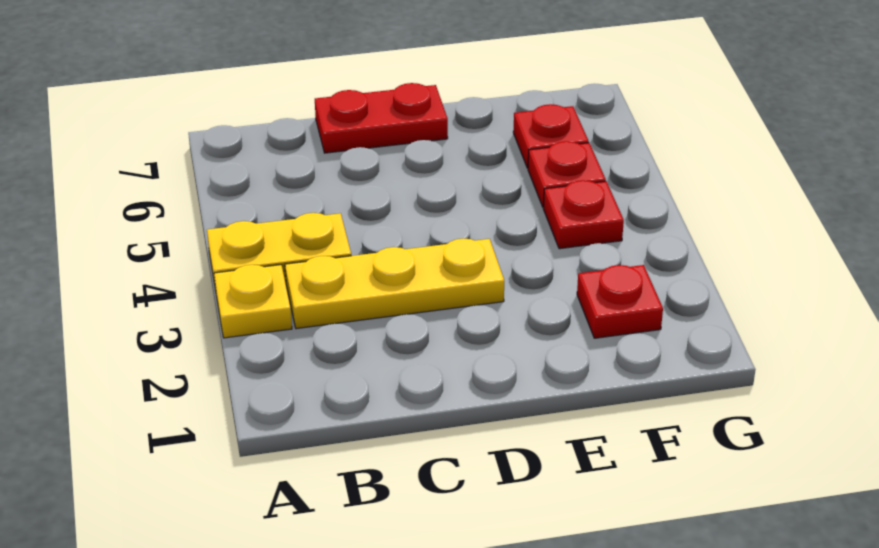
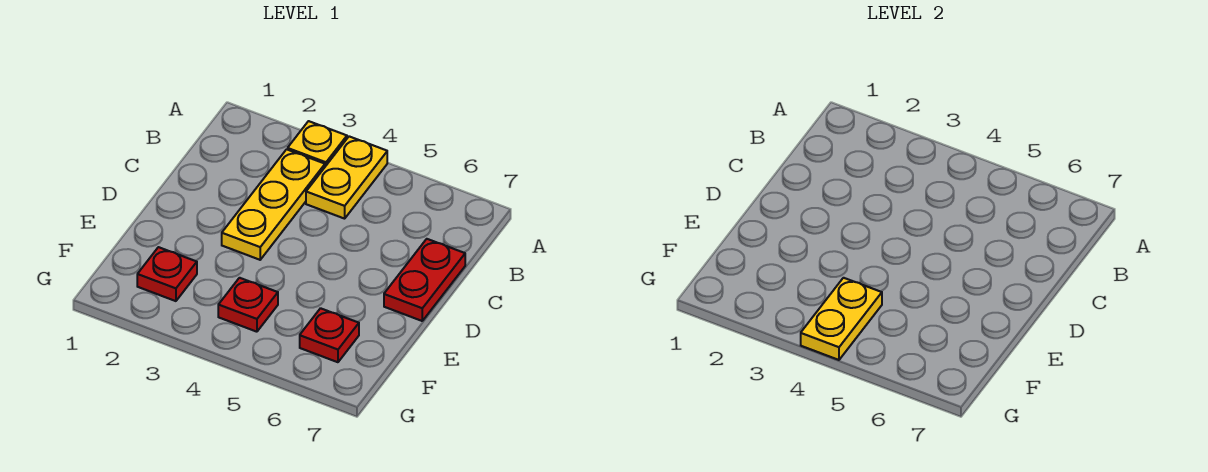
none -> yellow 1x2 plate [801,278,882,360]
red 1x1 plate [528,141,606,207] -> none

